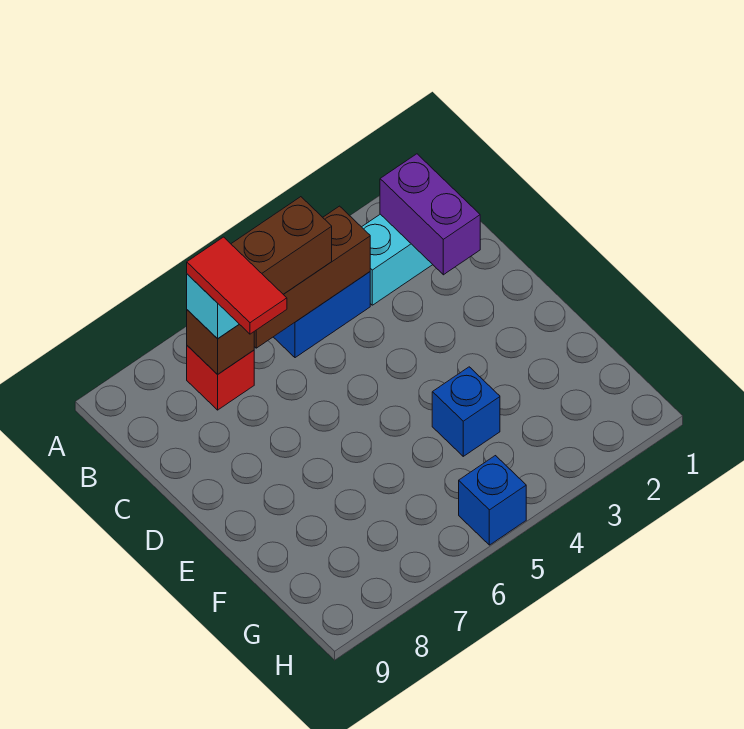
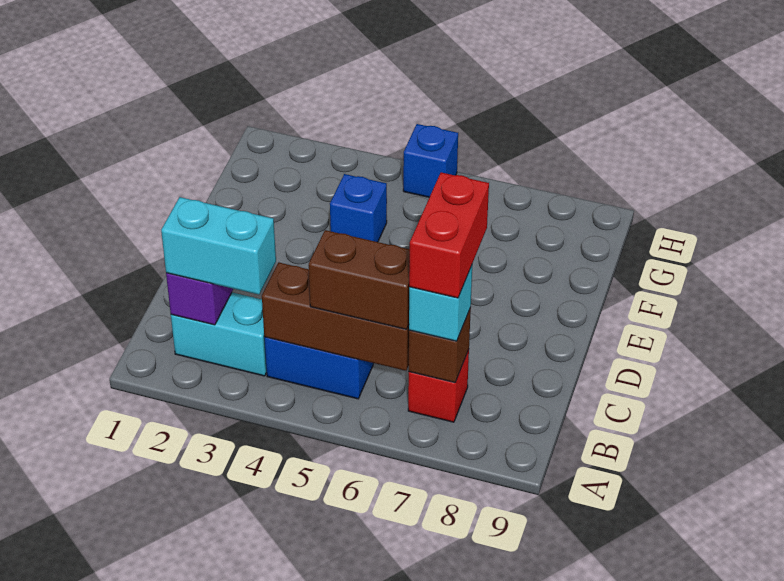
none -> cyan 1x2 brick [161,197,276,295]
red 1x2 tile [187,237,287,334] -> red 1x2 brick [409,173,489,298]

